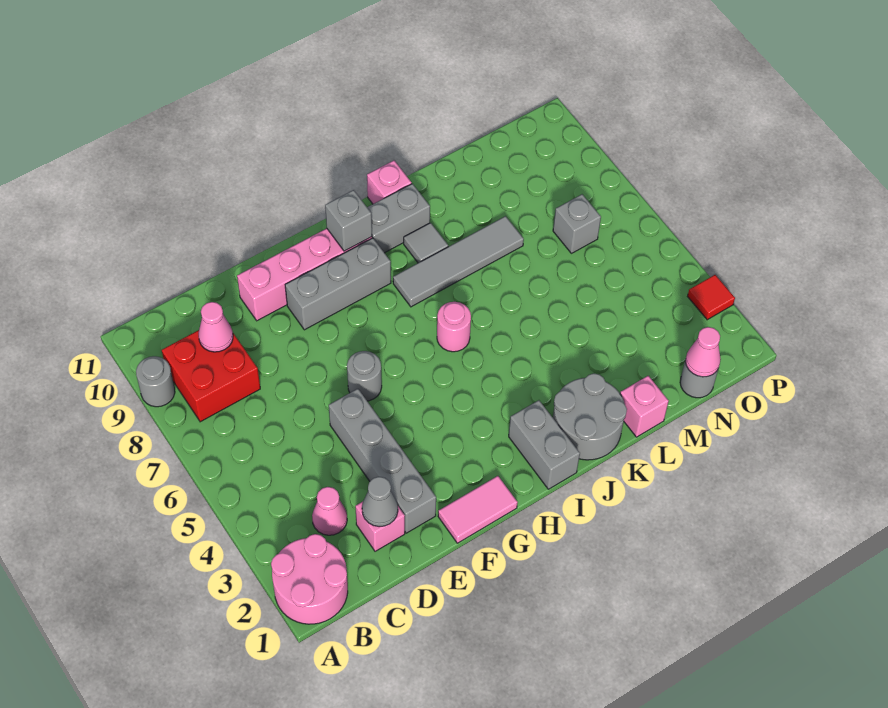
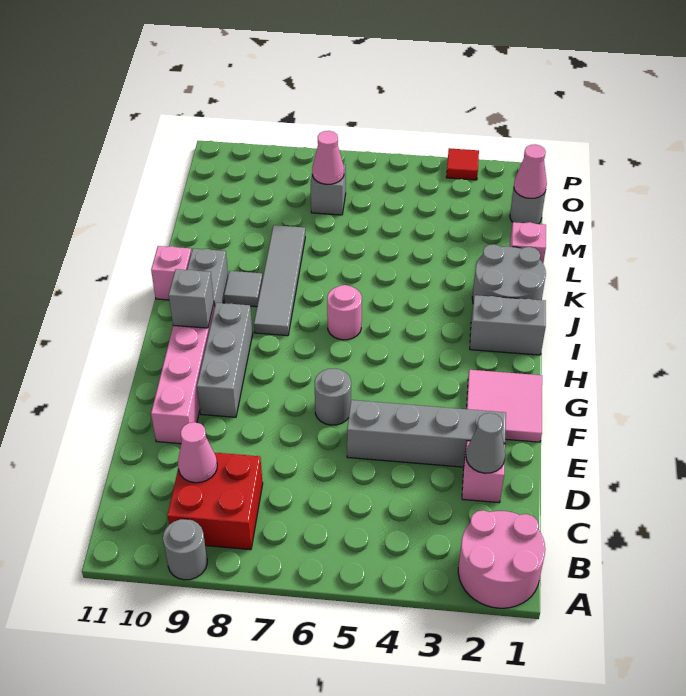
pink 1x1 cone [312,487,347,535] -> pink 1x1 cone moved to [312,131,344,184]
pink 1x2 tile [438,476,518,543] -> pink 2x2 tile [467,370,542,442]

